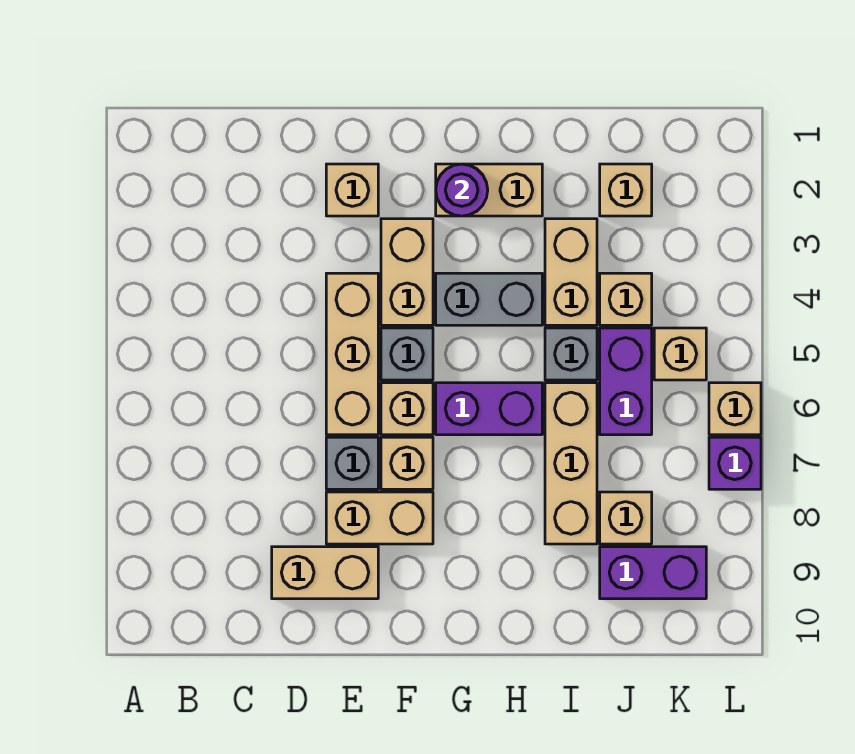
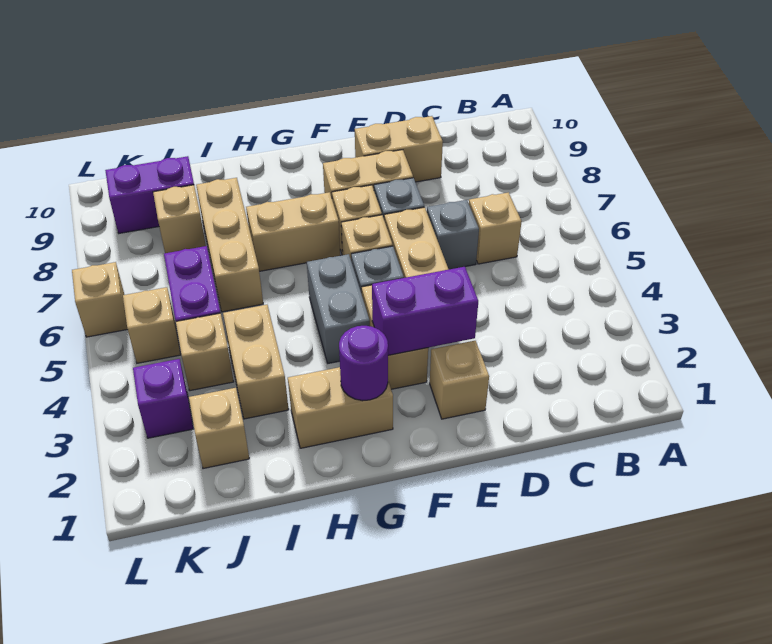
none -> tan 1x1 brick [469,192,522,264]
grey 1x2 brick [436,273,542,325] -> grey 1x2 brick turned to [307,254,370,363]
purple 1x2 brick [436,383,542,435] -> purple 1x2 brick moved to [372,267,478,355]
none -> tan 1x2 brick [246,192,340,271]
grey 1x1 brick [545,328,597,380] -> grey 1x1 brick moved to [427,200,479,269]
purple 1x1 brick [709,437,761,489] -> purple 1x1 brick moved to [133,359,193,438]

